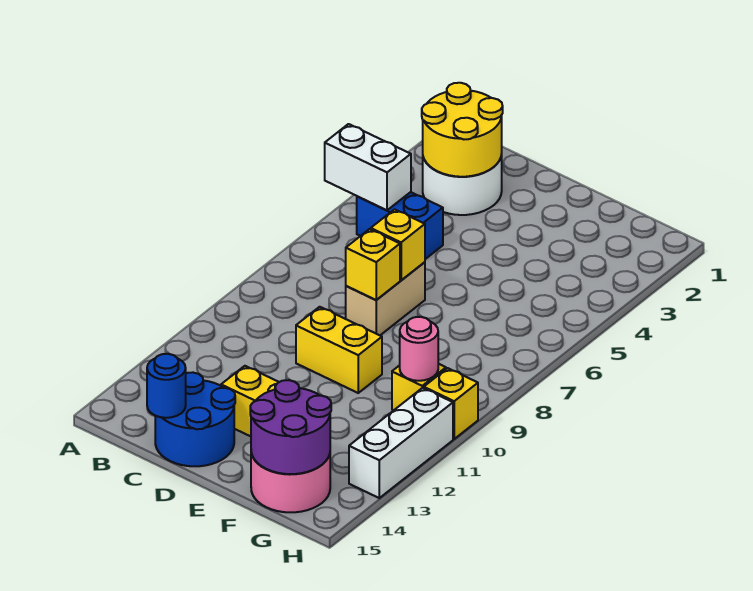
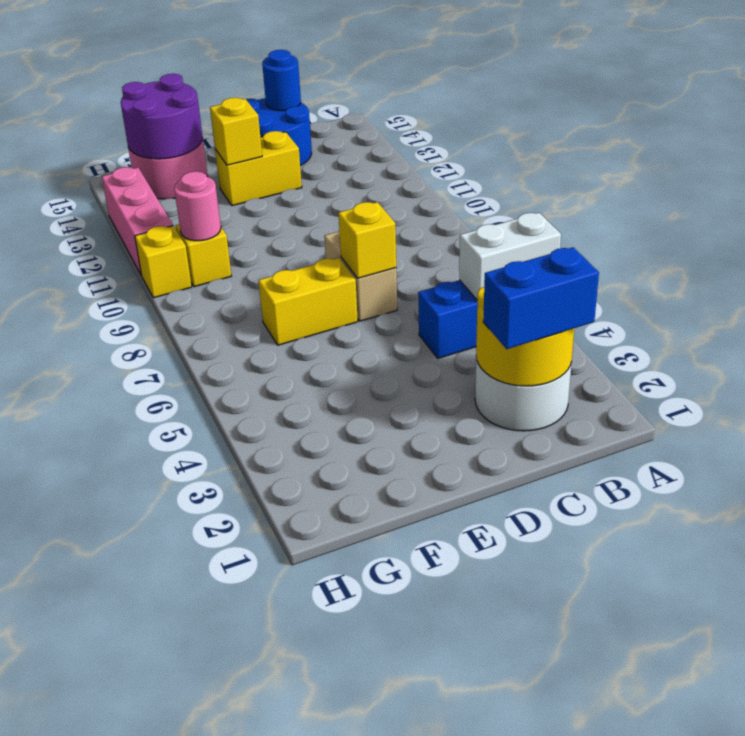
none -> blue 1x2 brick [483,247,599,349]
yellow 1x1 brick [346,229,400,300] -> yellow 1x1 brick moved to [210,98,262,165]
yellow 1x2 brick [296,307,382,393] -> yellow 1x2 brick moved to [259,258,358,345]
white 1x3 brick [349,388,453,498] -> pink 1x3 brick [102,167,173,276]

